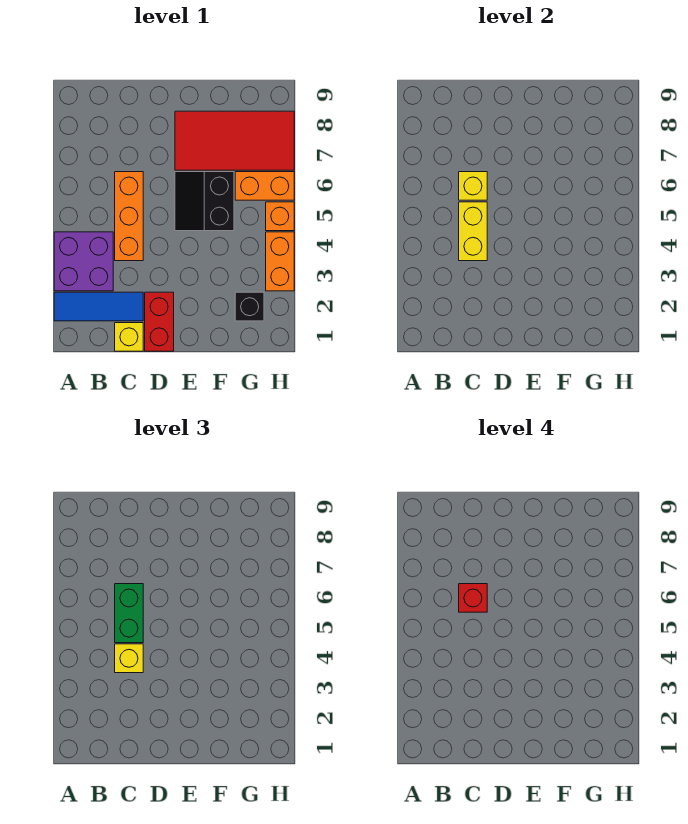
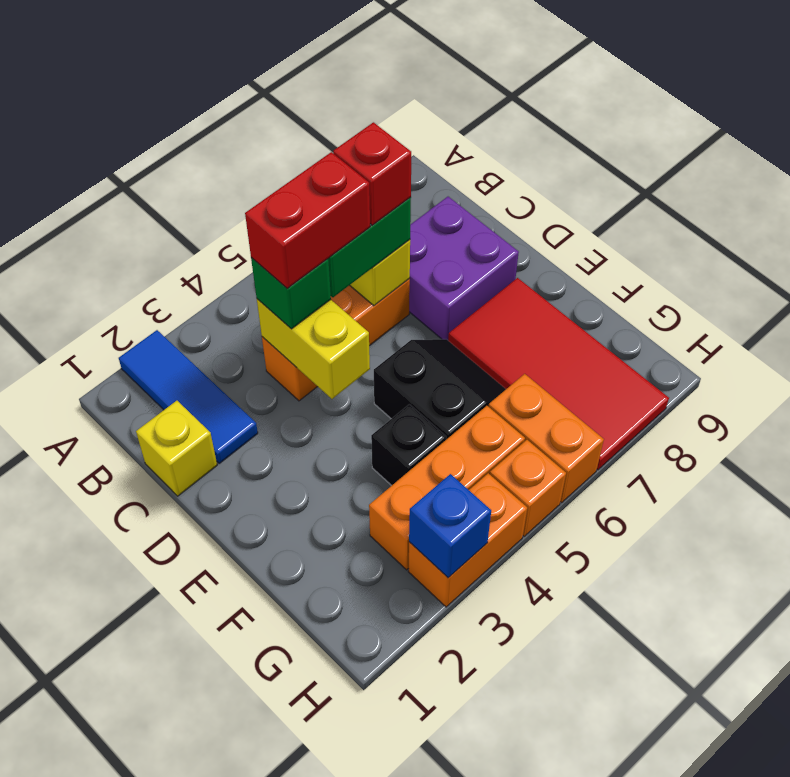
purple 2x2 brick [54,232,113,291] -> purple 2x2 brick moved to [409,197,519,340]
yellow 1x2 brick [459,202,487,261] -> yellow 1x2 brick turned to [257,299,370,399]
yellow 1x1 brick [115,644,143,673] -> green 1x1 brick [251,257,331,329]
red 1x2 brick [145,292,174,351] -> red 1x2 brick moved to [245,152,370,289]
black 2x2 slope [175,172,234,231] -> black 2x2 slope turned to [374,339,506,440]
black 1x1 brick [235,292,264,321] -> black 1x1 brick moved to [371,404,446,486]
none -> orange 1x3 brick [369,406,525,570]
none -> blue 1x1 brick [409,474,491,578]

